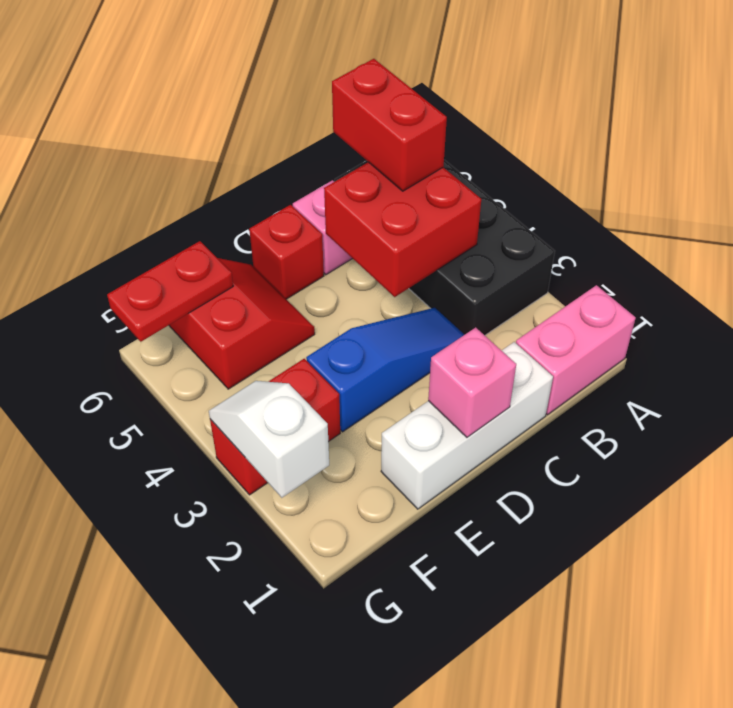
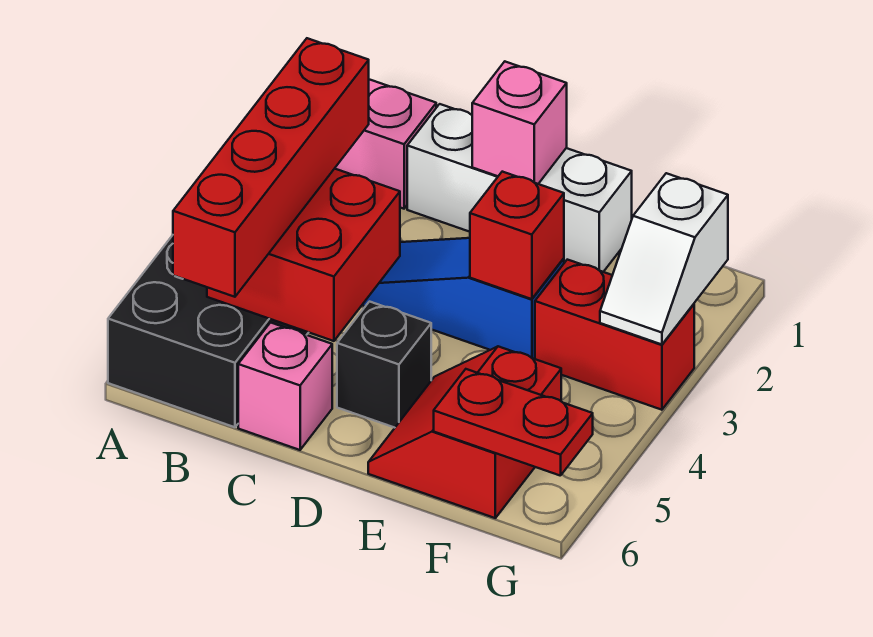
red 1x2 brick [332,59,447,191] -> red 1x4 brick [173,38,369,297]
none -> black 1x1 brick [337,302,431,428]
red 1x1 brick [249,205,324,299] -> red 1x1 brick moved to [470,172,564,299]

